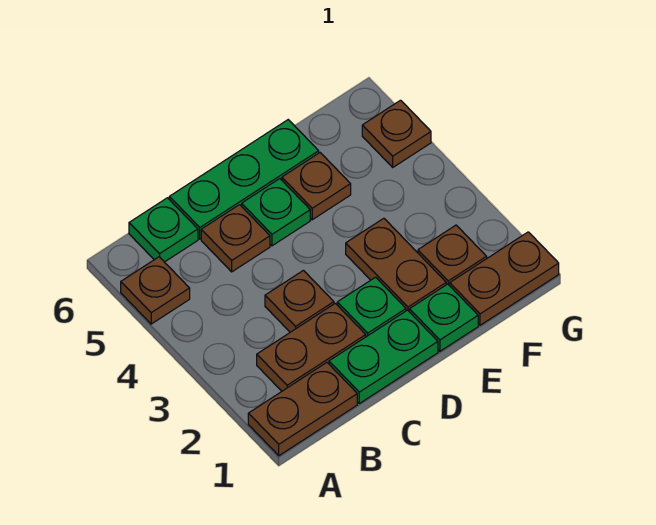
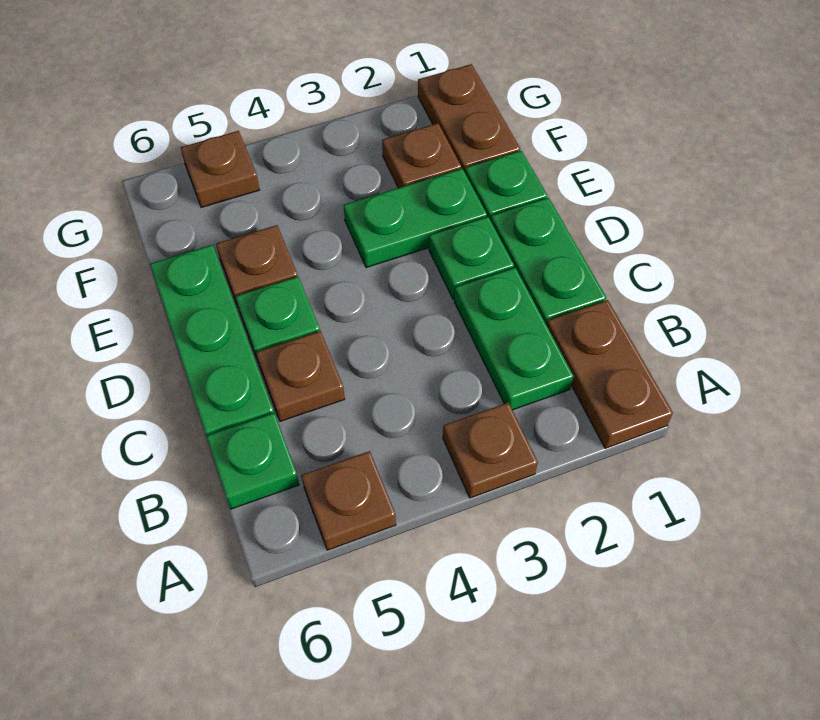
brown 1x2 plate [257,303,366,391] -> green 1x2 plate [454,268,574,410]
brown 1x1 plate [265,270,334,332] -> brown 1x1 plate moved to [443,403,538,498]
brown 1x2 plate [346,218,446,311] -> green 1x2 plate [344,169,487,268]

